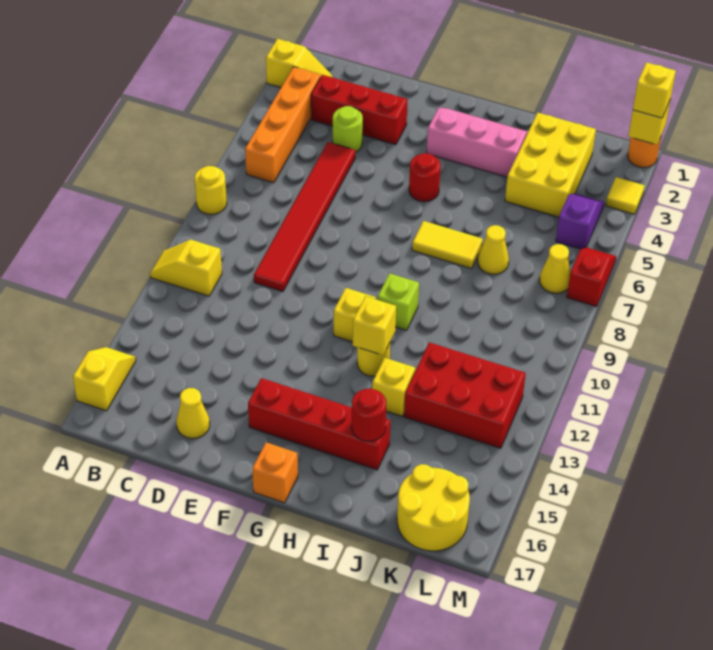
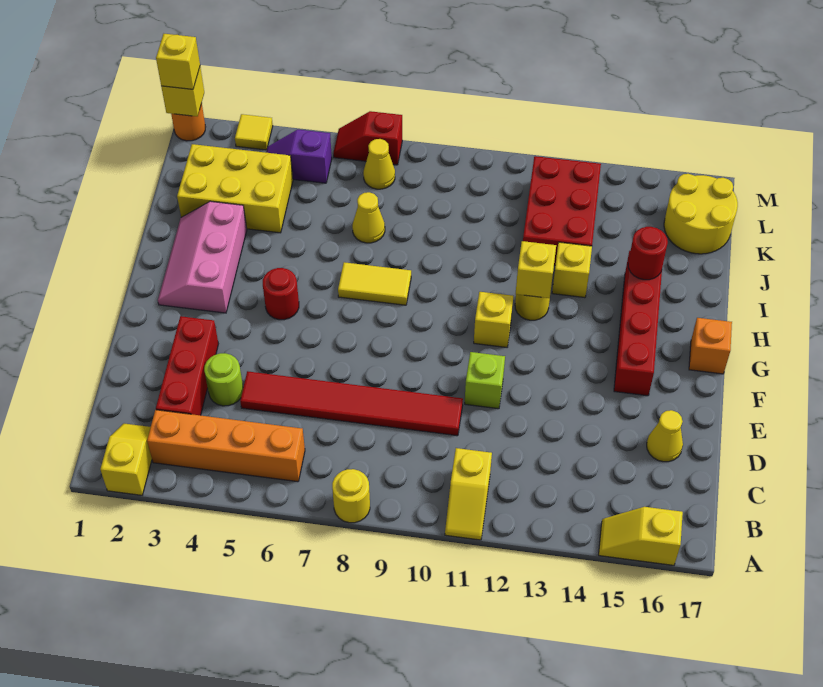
yellow 1x2 tile [412,221,483,269] -> yellow 1x2 tile turned to [338,262,411,305]
lime 1x1 brick [378,273,419,330] -> lime 1x1 brick moved to [465,352,505,409]

